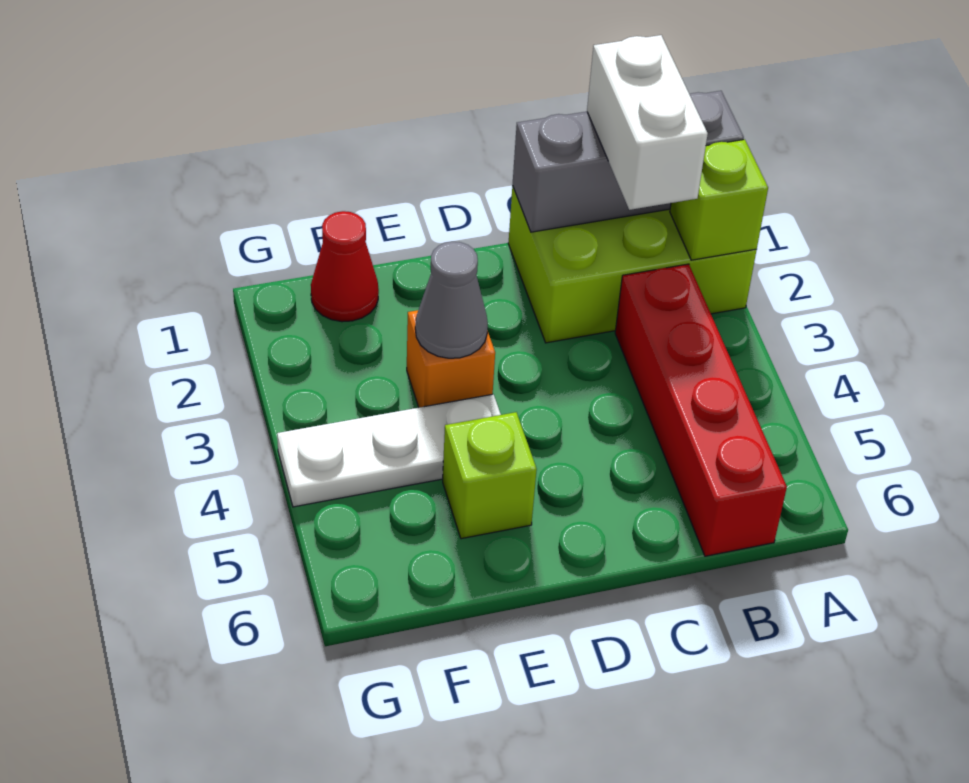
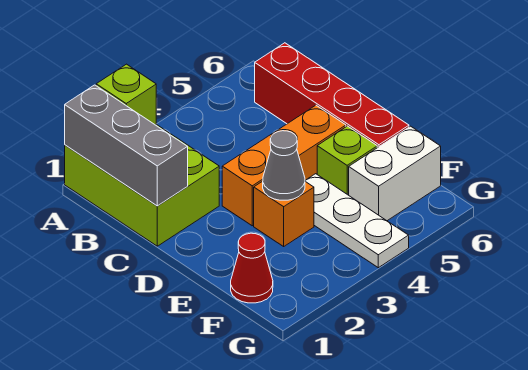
white 1x2 brick [587,35,708,210] -> white 1x2 brick moved to [349,126,441,221]
red 1x4 brick [615,264,787,556] -> red 1x4 brick turned to [255,43,409,148]
none -> orange 1x3 brick [222,105,346,226]

